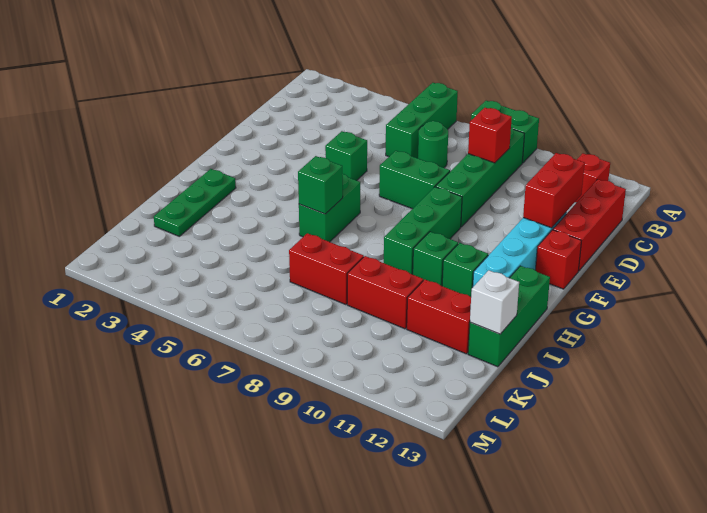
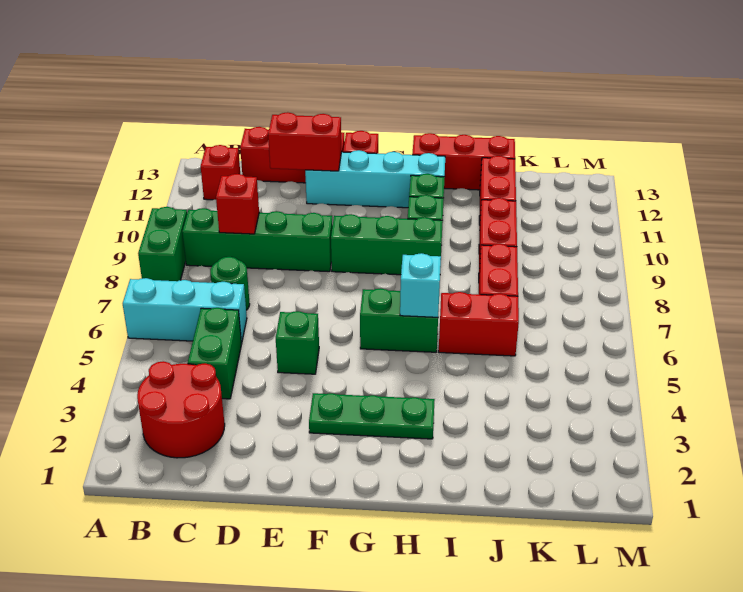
green 1x3 brick [386,83,458,158] -> cyan 1x3 brick [123,278,247,343]
none -> red 2x2 round brick [137,361,225,458]
green 1x2 brick [379,151,450,209] -> green 1x2 brick moved to [188,308,241,399]
green 1x3 plate [154,169,236,236] -> green 1x3 plate moved to [309,393,435,439]
green 1x1 brick [298,156,343,214] -> cyan 1x1 brick [400,253,441,317]
green 1x3 brick [468,266,550,367] -> red 1x3 brick [412,133,515,190]
none -> red 1x2 brick [439,292,519,356]
white 1x1 brick [470,270,519,334] -> none

